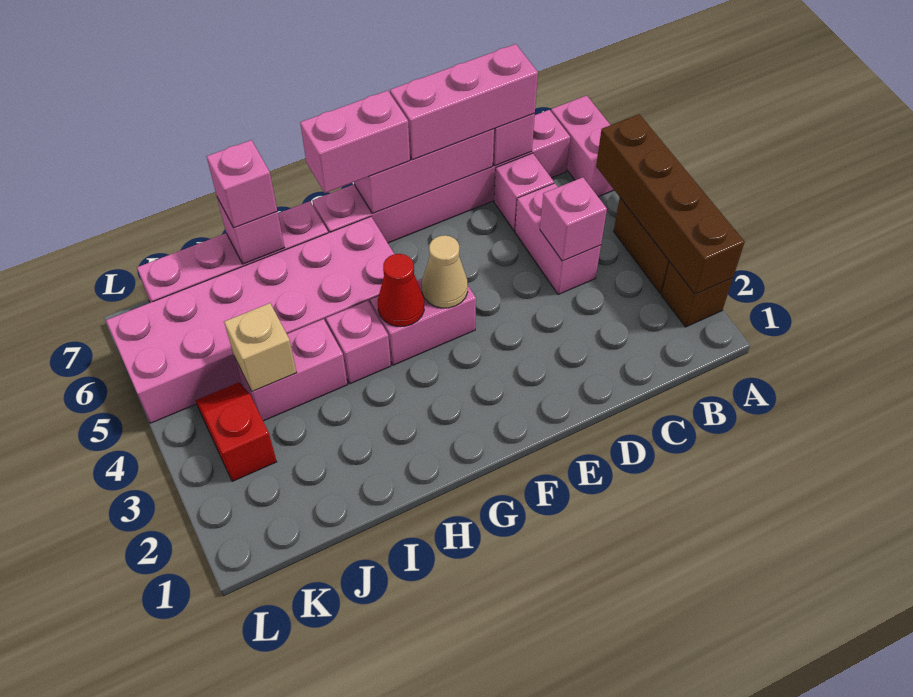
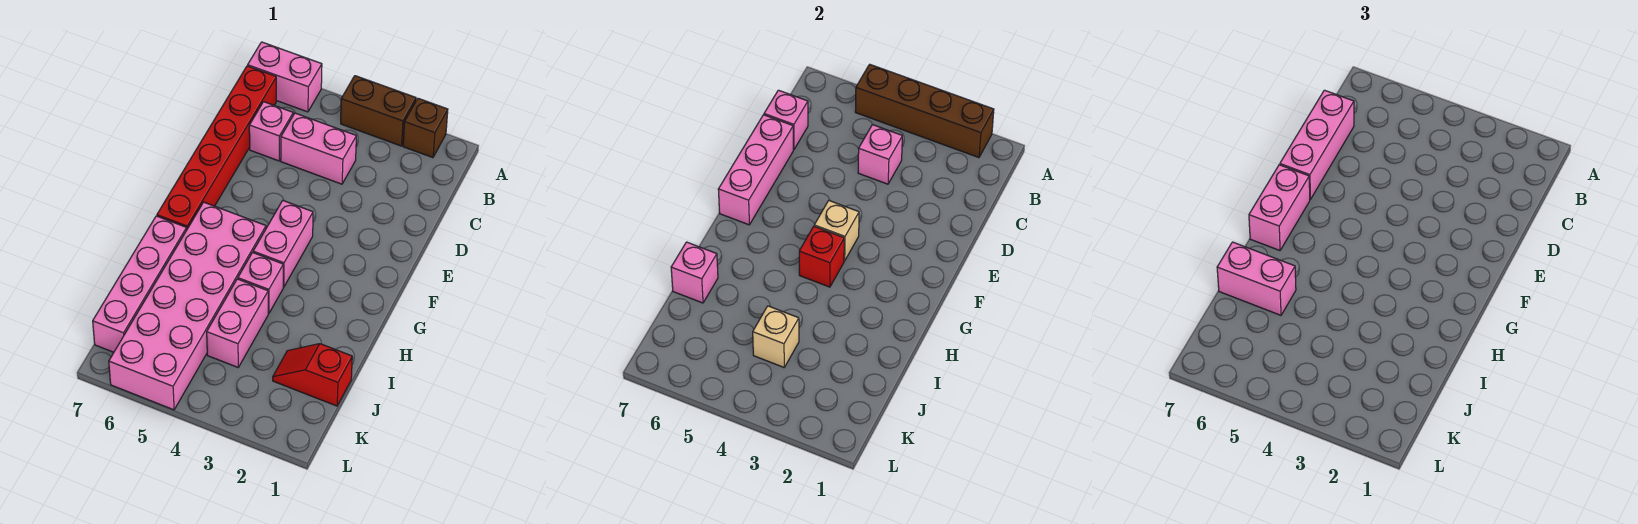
pink 1x6 brick [312,110,570,243] -> red 1x6 brick [157,66,276,229]
tan 1x1 cone [422,235,468,308] -> tan 1x1 brick [814,201,859,261]
red 1x1 cone [378,254,424,326] -> red 1x1 brick [799,227,844,287]
pink 1x1 brick [207,140,277,228] -> pink 1x2 brick [1217,242,1296,315]
red 1x2 slope [196,382,277,481] -> red 1x2 slope moved to [273,344,352,406]

